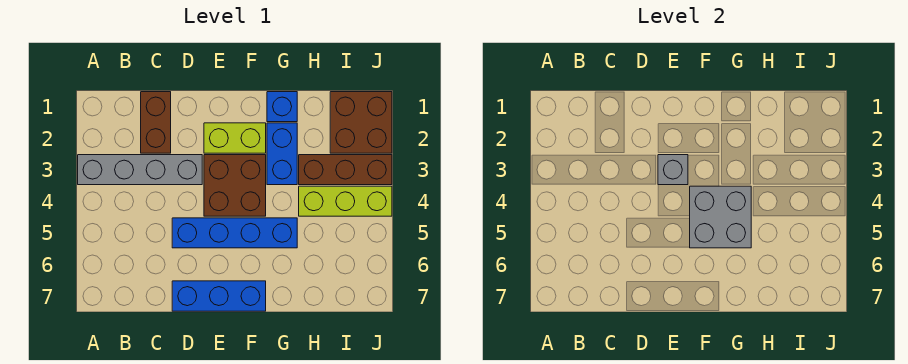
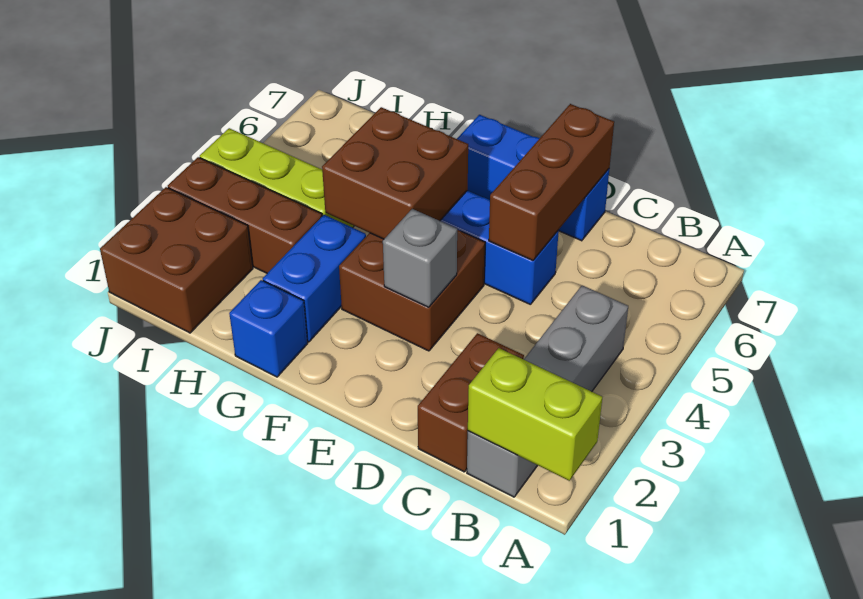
grey 1x4 brick [78,155,202,185] -> grey 1x4 brick turned to [467,285,628,497]
none -> brown 1x3 brick [489,104,614,260]
lime 1x2 brick [204,123,266,153] -> lime 1x2 brick moved to [468,348,602,481]
grey 2x2 brick [690,186,751,248] -> brown 2x2 brick [322,107,468,239]

